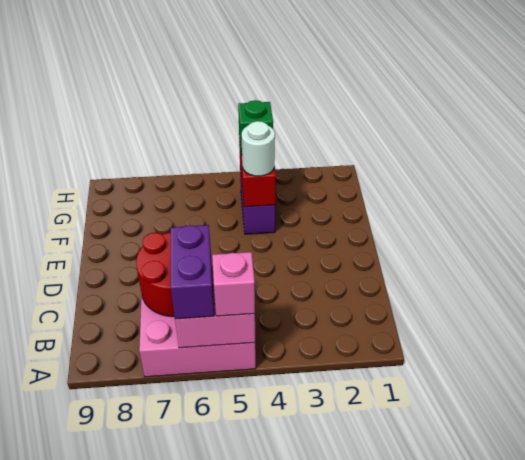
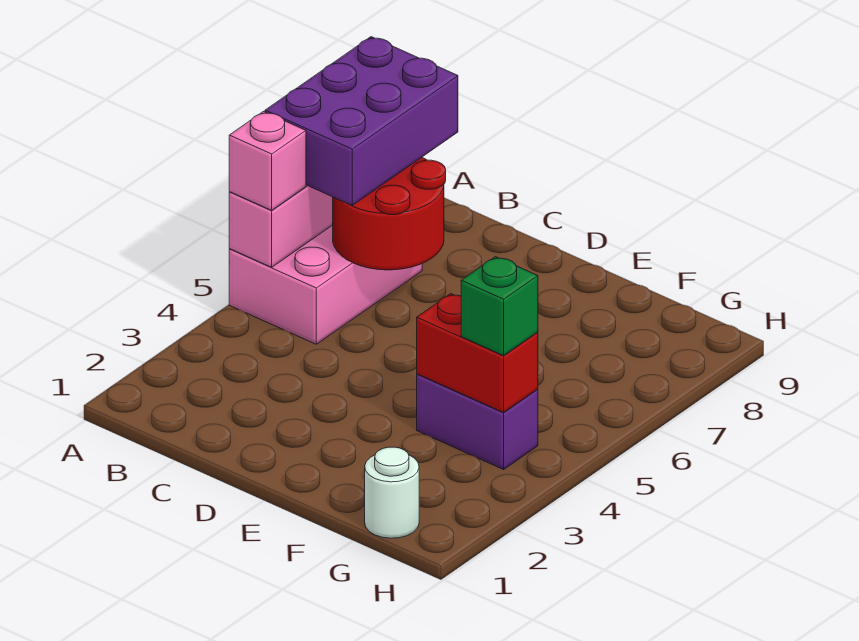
purple 1x2 brick [171,225,214,319] -> purple 2x3 brick [265,37,458,205]
white 1x1 round brick [242,121,275,176] -> white 1x1 round brick moved to [365,447,419,538]

